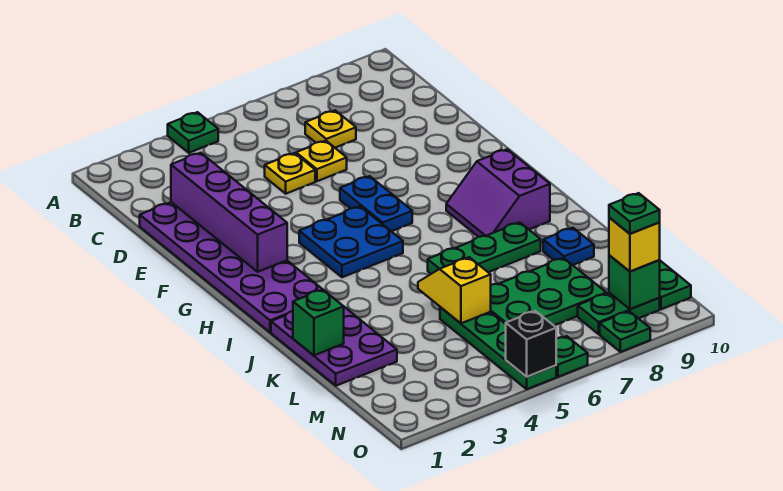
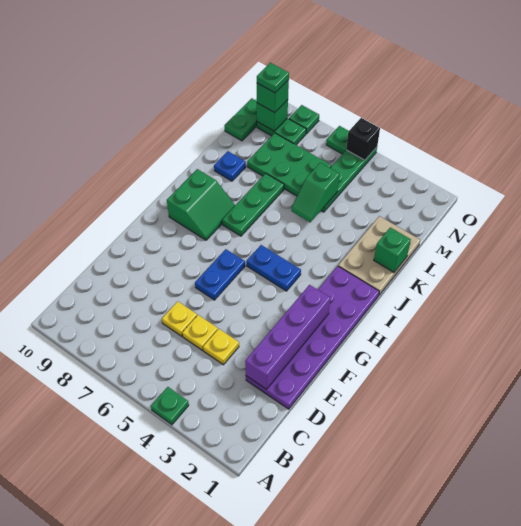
yellow 1x1 plate [305,110,356,148] -> yellow 1x1 plate moved to [203,329,239,365]
blue 2x2 plate [299,206,403,277] -> blue 1x2 plate [247,245,301,291]
purple 2x2 slope [446,149,550,237] -> green 2x2 slope [167,169,235,240]
purple 2x3 plate [271,307,397,386] -> tan 2x3 plate [338,216,420,295]
green 1x3 plate [428,222,541,274] -> green 1x3 plate turned to [222,173,284,236]
yellow 1x2 slope [418,257,491,323] -> green 1x2 slope [291,163,339,222]
yellow 1x1 brick [609,217,660,272] -> green 1x1 brick [257,80,289,113]

